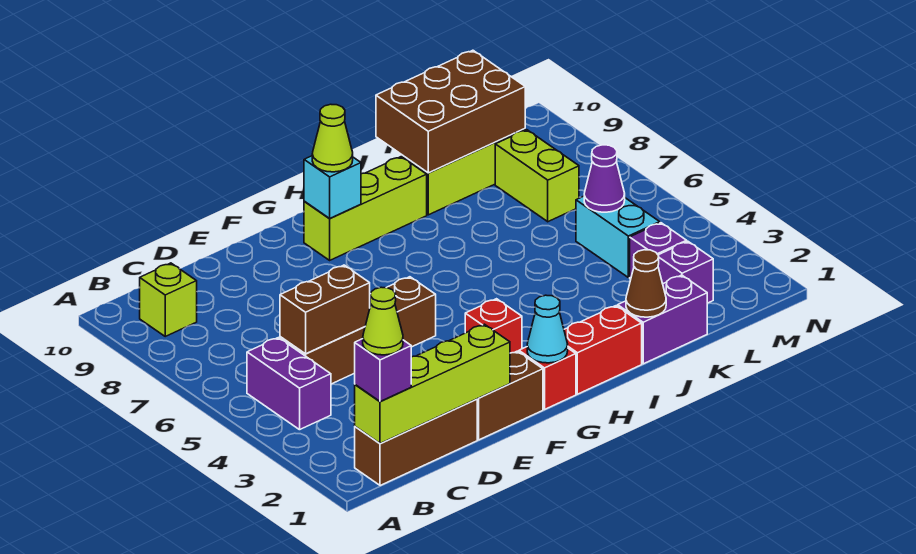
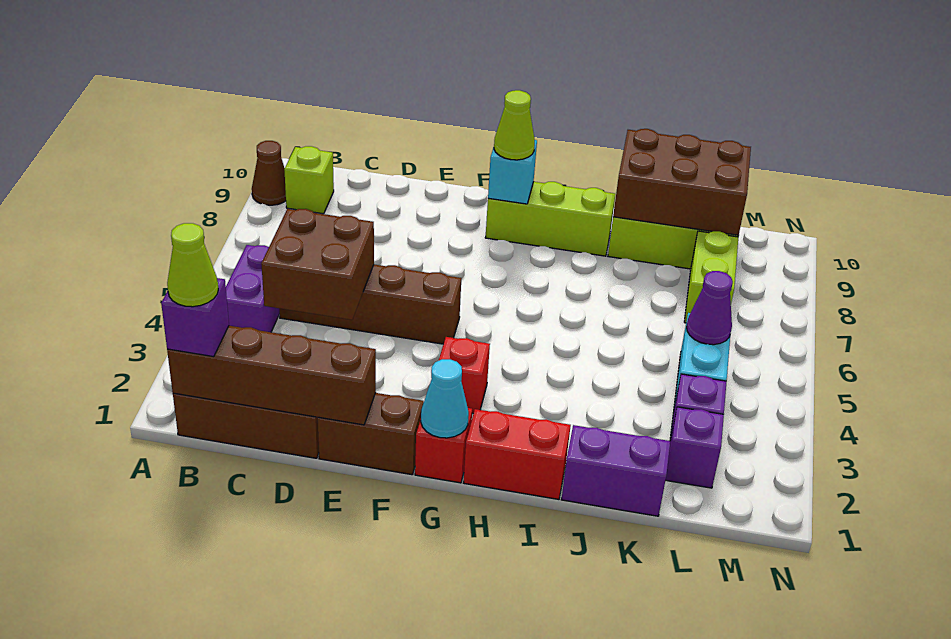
lime 1x4 brick [355,324,510,444] -> brown 1x4 brick [167,326,376,425]
brown 1x2 brick [280,265,370,354] -> brown 2x2 brick [261,209,374,320]
brown 1x1 cone [626,250,666,317] -> brown 1x1 cone moved to [252,141,286,205]

